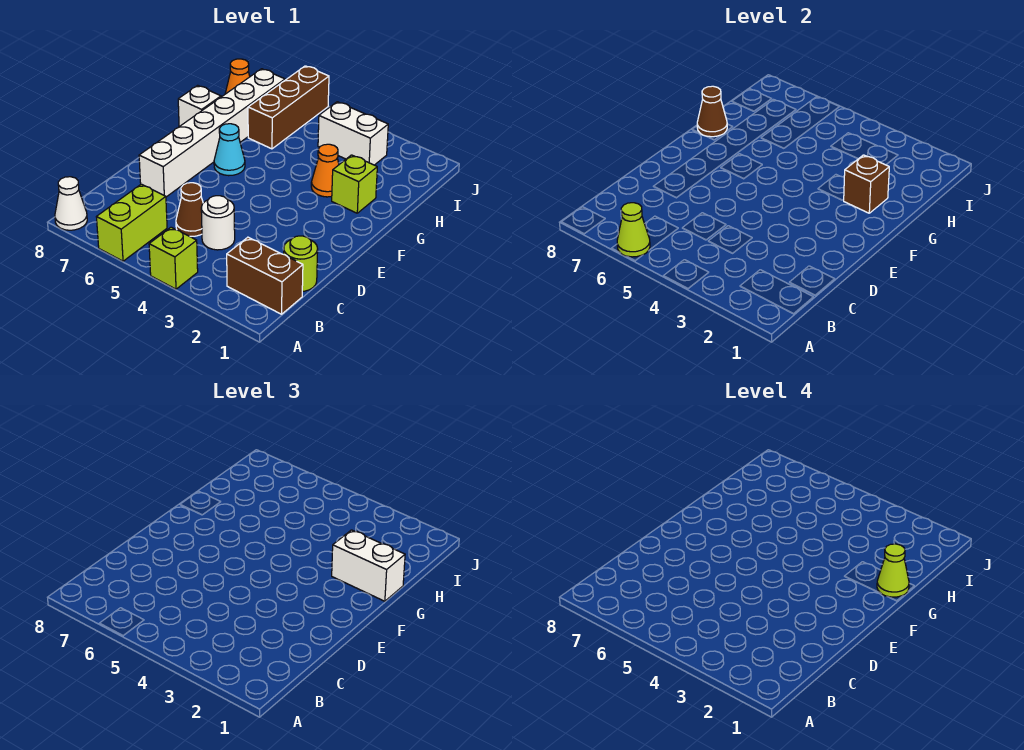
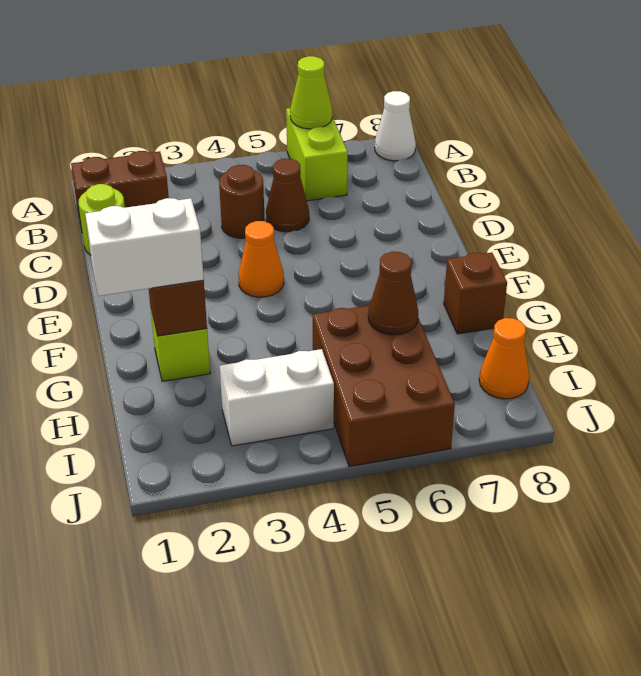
lime 1x1 brick [149,227,198,289] -> none
white 1x1 round brick [201,196,235,250] -> brown 1x1 round brick [219,165,265,238]
white 1x6 brick [139,69,285,197] -> none
cyan 1x1 cone [214,124,245,176] -> none
lime 1x1 cone [877,544,909,597] -> none
orange 1x1 cone [311,144,339,197] -> orange 1x1 cone moved to [238,221,284,297]
white 1x1 brick [178,85,221,127] -> brown 1x1 brick [444,252,507,334]
brown 1x1 cone [697,86,727,137] -> brown 1x1 cone moved to [368,252,418,335]
brown 1x3 brick [248,66,329,149] -> brown 2x3 brick [313,305,455,467]

